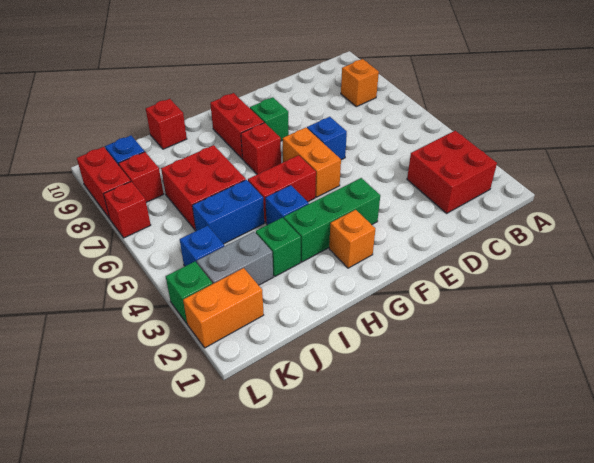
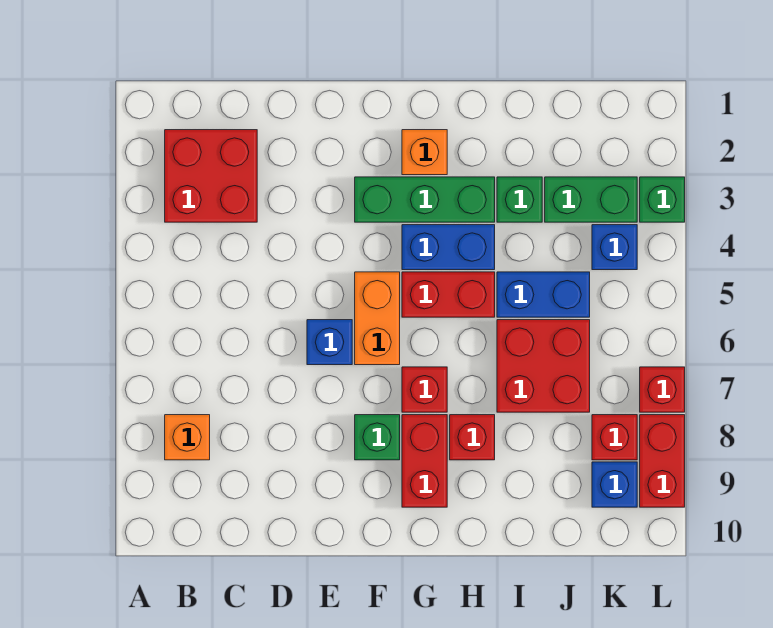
blue 1x1 brick [265,185,309,225] -> blue 1x2 brick [402,225,495,270]
red 1x1 brick [146,99,187,149] -> red 1x1 brick moved to [450,415,495,460]
grey 1x2 brick [197,232,273,285] -> green 1x2 brick [545,177,637,222]
orange 1x2 brick [183,268,264,348] -> none

